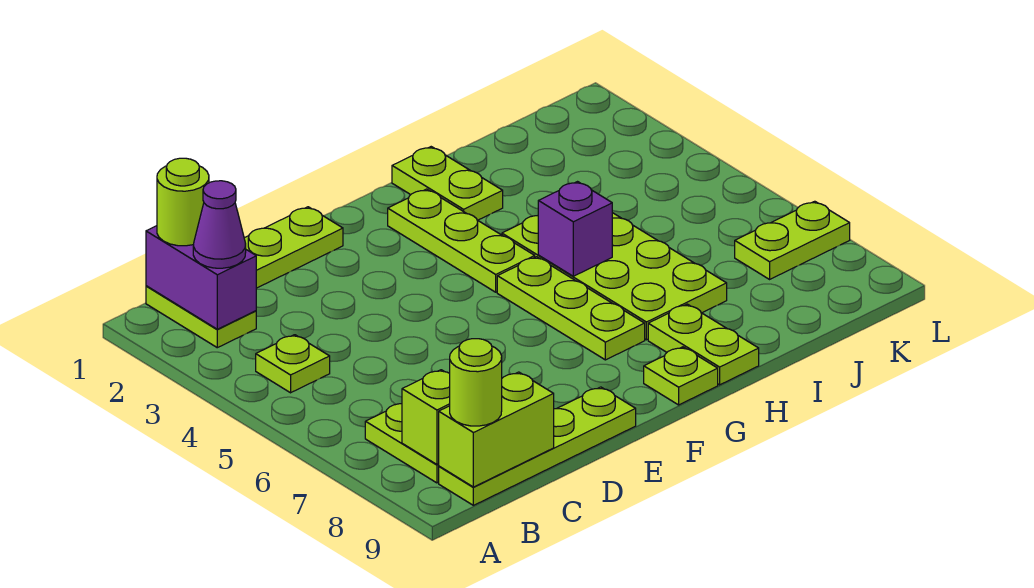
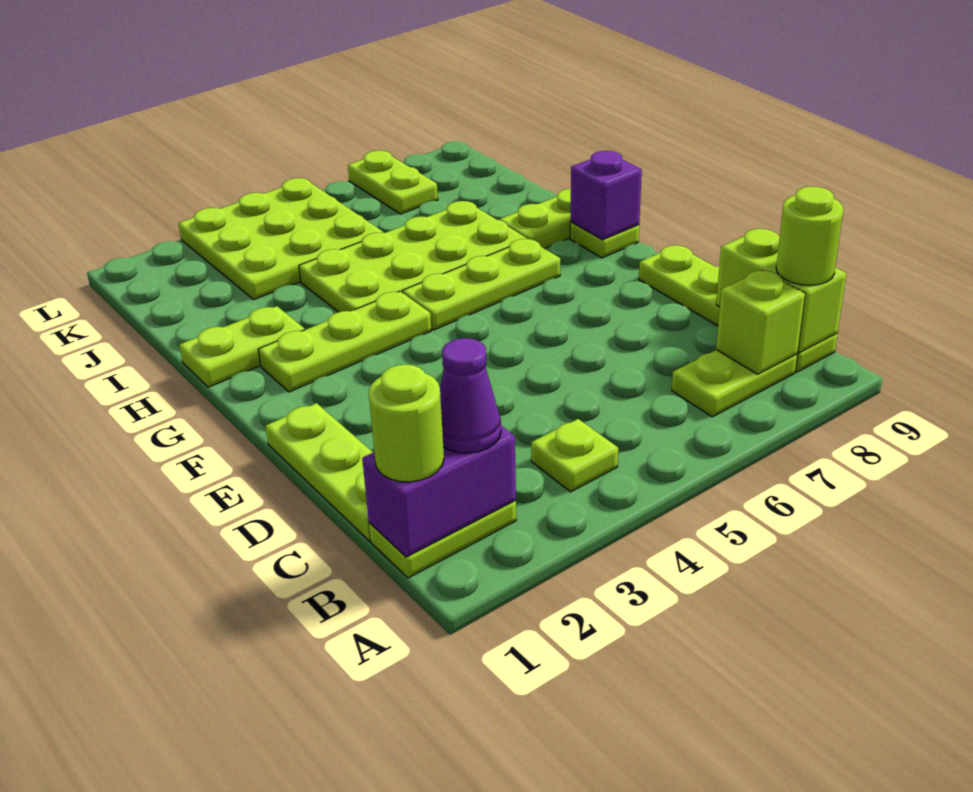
purple 1x1 brick [538,182,612,276] -> purple 1x1 brick moved to [571,151,642,240]
none -> lime 3x3 plate [178,178,384,299]

